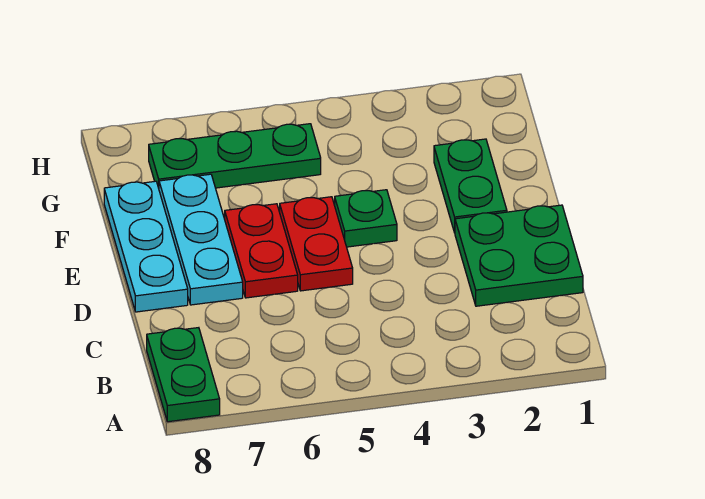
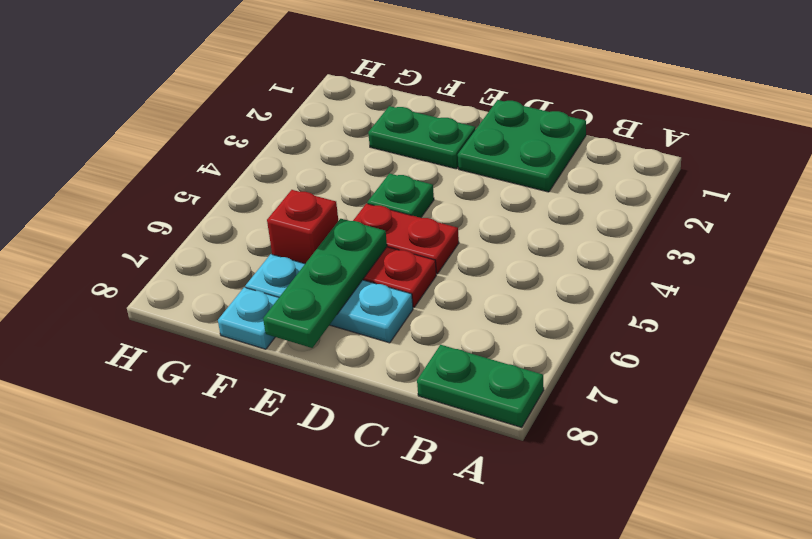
cyan 1x3 plate [104,181,188,312] -> cyan 1x1 plate [218,287,279,349]
none -> red 1x1 brick [267,190,338,264]
green 1x3 plate [149,124,321,188] -> green 1x3 plate moved to [263,219,387,348]

